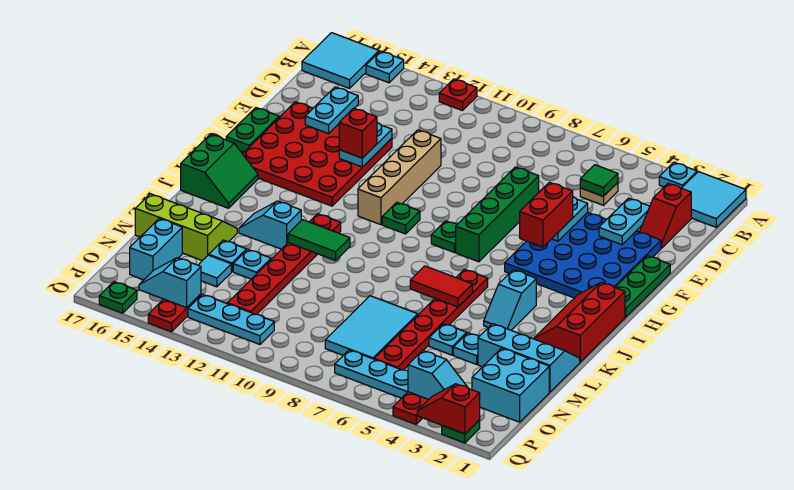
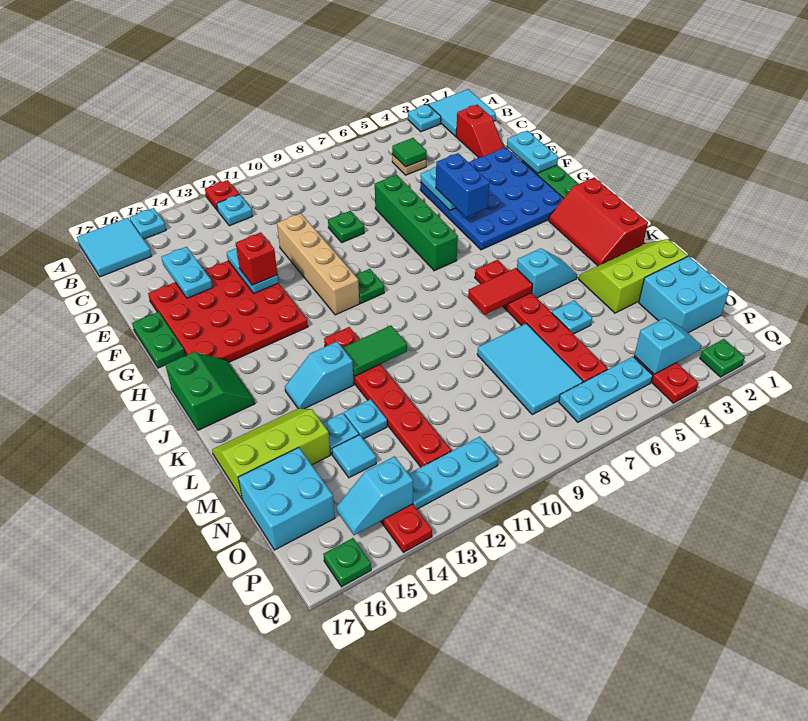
cyan 1x2 plate [599,198,650,245] -> cyan 1x2 plate moved to [507,131,558,173]
red 1x2 brick [520,182,573,247] -> blue 1x2 brick [436,153,490,217]
green 1x1 plate [431,221,457,253] -> green 1x1 plate moved to [328,211,364,243]
cyan 1x2 slope [484,270,536,330] -> cyan 1x2 slope turned to [517,248,577,298]
cyan 2x3 slope [478,324,580,392] -> lime 2x3 slope [579,239,687,313]
cyan 1x1 plate [453,333,479,364] -> cyan 1x1 plate moved to [217,194,252,226]
cyan 1x2 brick [130,218,182,280] -> cyan 2x2 brick [238,447,335,550]
red 1x2 slope [417,384,480,434] -> none

